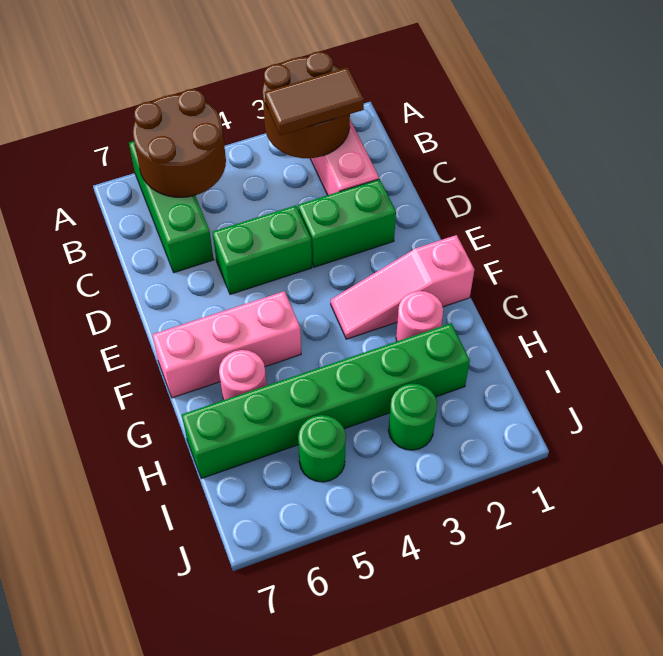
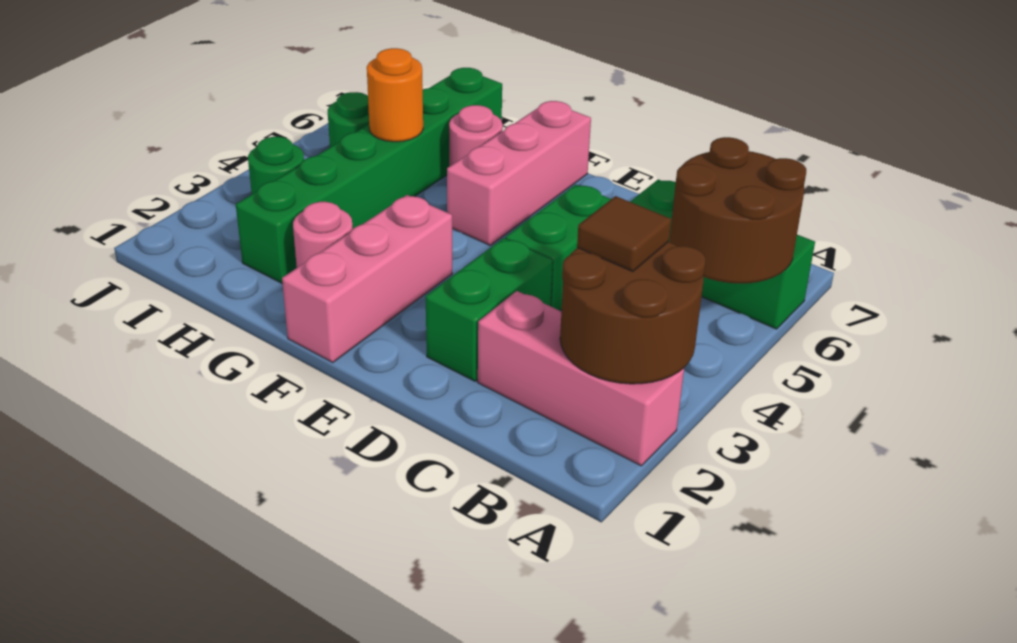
brown 1x2 tile [265,67,364,135] -> brown 1x1 tile [577,196,671,272]
pink 1x3 slope [331,235,474,339] -> pink 1x3 brick [282,195,452,363]
none -> orange 1x1 round brick [367,48,423,142]

